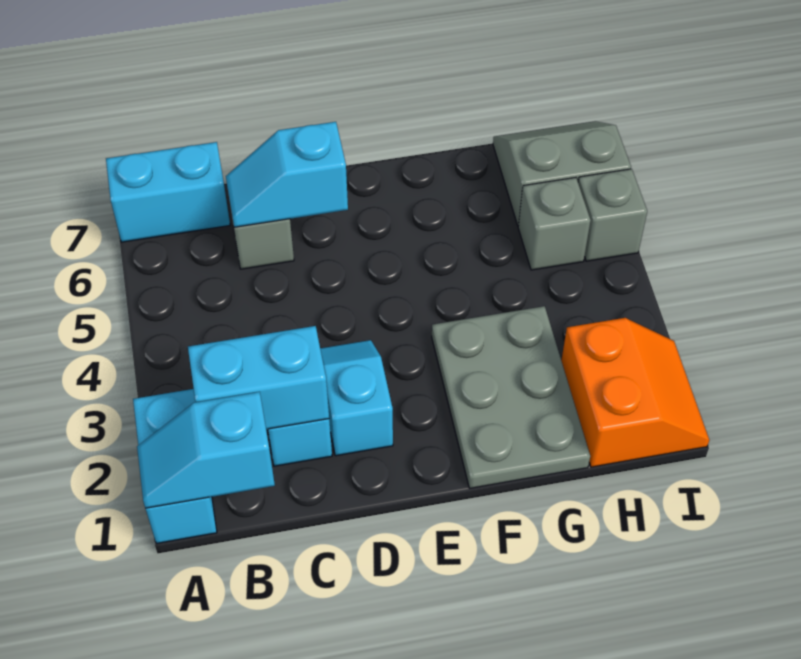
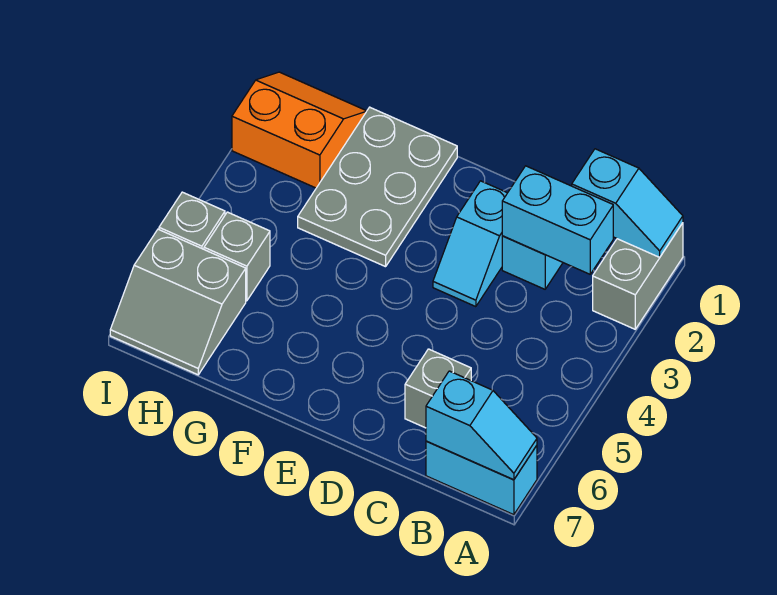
cyan 1x2 brick [133,389,217,543] -> grey 1x2 brick [593,223,683,329]
cyan 1x2 slope [226,122,348,227] -> cyan 1x2 slope moved to [426,371,537,480]
orange 2x2 slope [561,318,709,467] -> orange 2x2 slope turned to [232,72,366,188]

